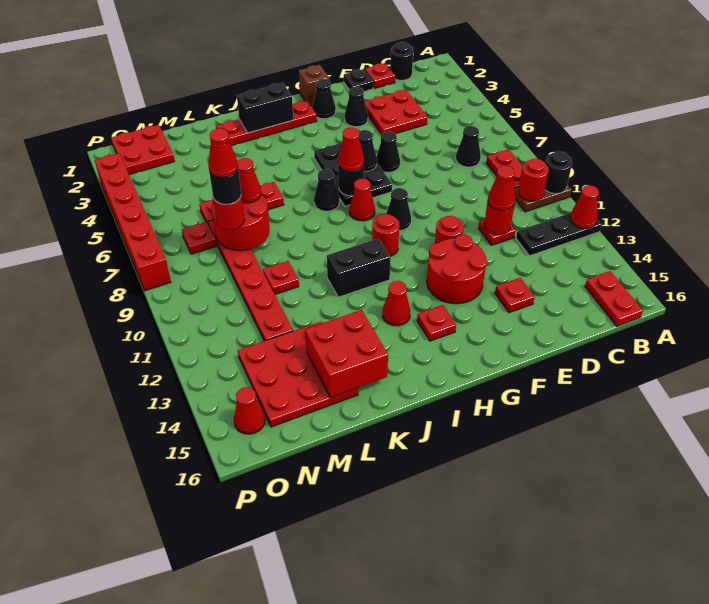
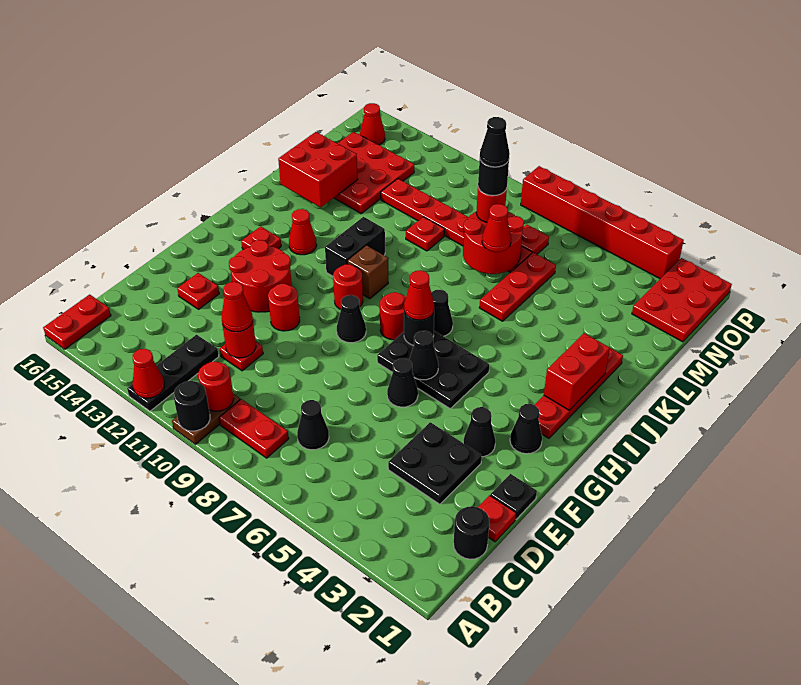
red 1x2 plate [585,271,643,326] -> red 1x2 plate turned to [43,294,111,349]
red 2x2 plate [365,90,427,134] -> black 2x2 plate [388,422,482,504]
brown 1x1 brick [299,65,329,106] -> brown 1x1 brick moved to [347,245,388,299]
red 1x1 cone [349,178,375,221] -> red 1x1 round brick [380,292,406,340]
black 1x2 brick [237,83,293,133] -> red 1x2 brick [544,333,610,410]
red 1x1 cone [208,128,238,178] -> black 1x1 cone [480,117,510,167]
red 2x2 plate [111,125,175,175] -> red 2x3 plate [632,258,732,342]

